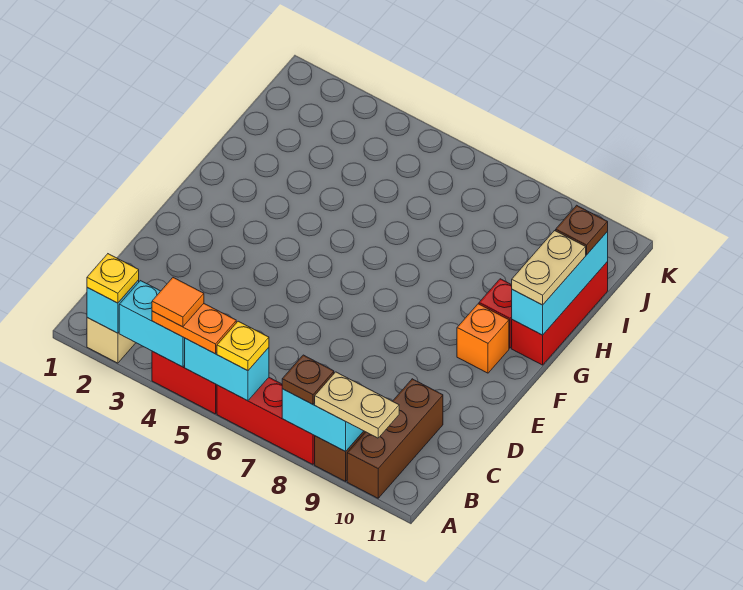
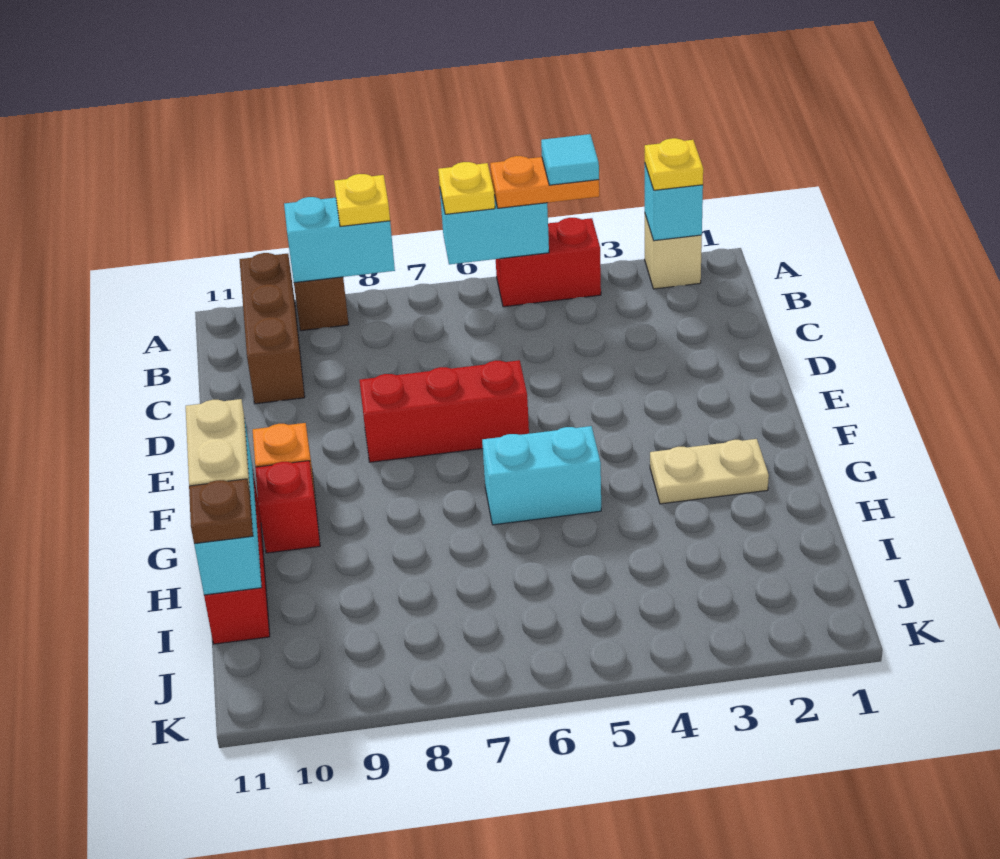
cyan 1x2 brick [119,281,185,367] -> cyan 1x2 brick moved to [482,426,601,525]
orange 1x1 tile [152,278,204,327] -> cyan 1x1 tile [541,134,599,185]
red 1x3 brick [217,378,315,464] -> red 1x3 brick moved to [359,360,529,462]
brown 1x1 plate [282,355,334,404] -> yellow 1x1 plate [334,174,390,227]
tan 1x2 plate [315,372,399,438] -> tan 1x2 plate moved to [650,439,769,504]

